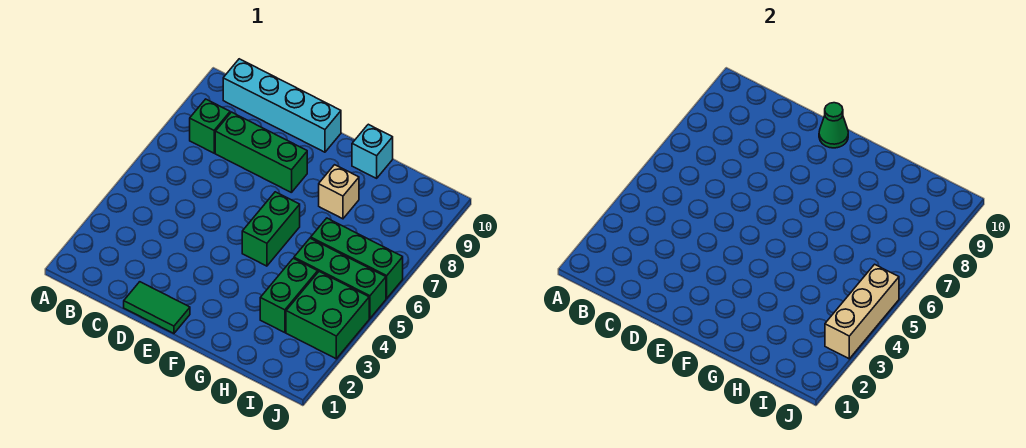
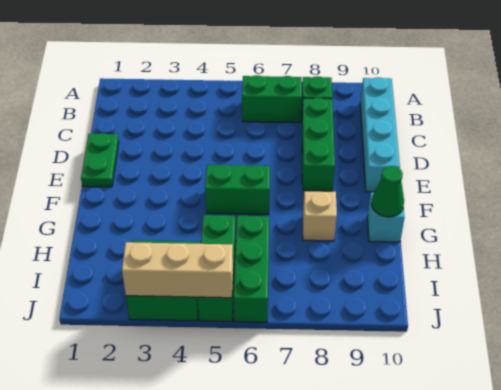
green 1x2 tile [124,282,190,333] -> green 1x2 plate [81,133,119,187]
green 1x1 cone [819,103,848,148] -> green 1x1 cone moved to [372,166,404,217]
green 1x2 brick [260,258,318,333] -> green 1x2 brick moved to [242,75,302,123]

